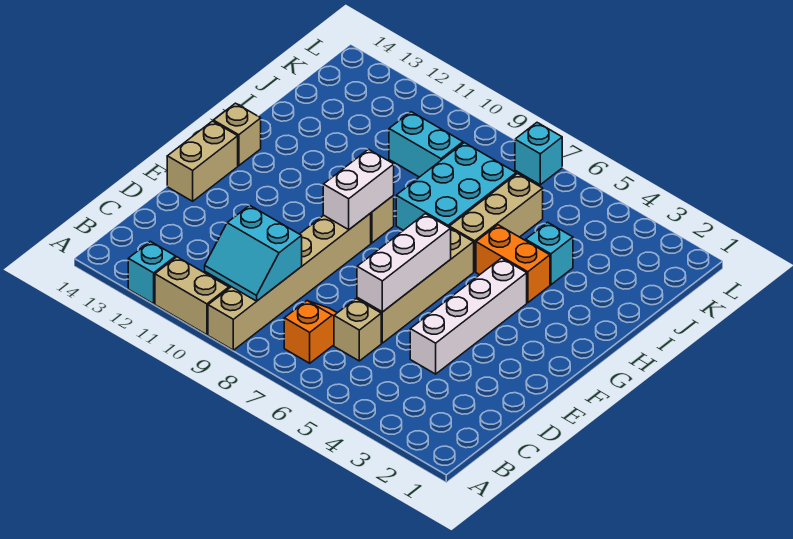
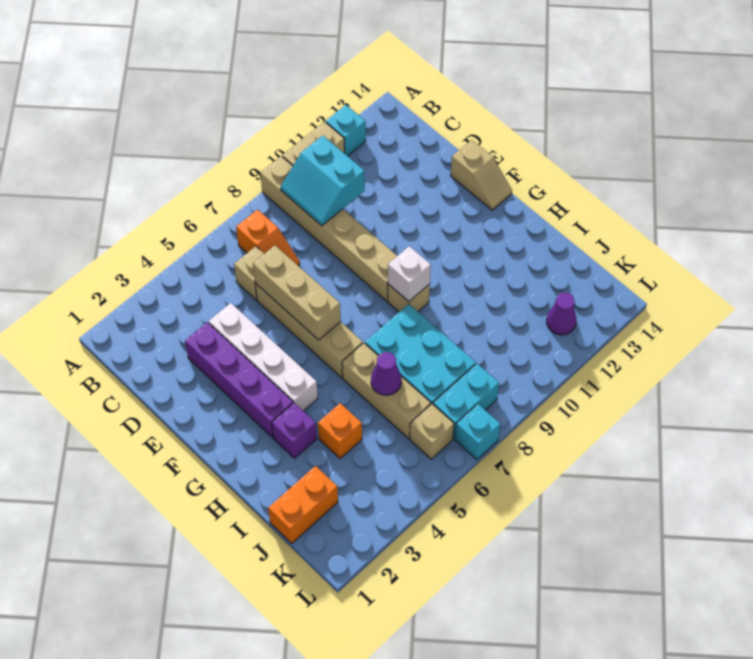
cyan 2x2 slope [205,205,302,301] -> cyan 2x2 slope turned to [281,135,365,226]
none -> purple 1x4 brick [185,322,293,438]
white 1x3 brick [357,214,451,312] -> tan 1x3 brick [253,246,341,340]
tan 1x2 brick [167,121,238,201] -> tan 1x2 slope [451,140,512,210]
white 1x2 brick [323,149,394,229] -> white 1x1 brick [388,246,431,302]
tan 1x1 brick [214,103,261,166] -> tan 1x1 brick moved to [410,404,454,459]
none -> purple 1x1 brick [272,403,317,458]
orange 1x2 brick [476,225,550,303] -> orange 1x2 brick moved to [268,466,338,543]
cyan 1x1 brick [526,222,573,285] -> orange 1x1 brick [318,403,362,459]
none -> purple 1x1 cone [371,352,401,395]
cyan 1x2 brick [389,112,463,177] -> cyan 1x2 brick moved to [433,364,499,439]
none -> purple 1x1 cone [547,293,576,335]

